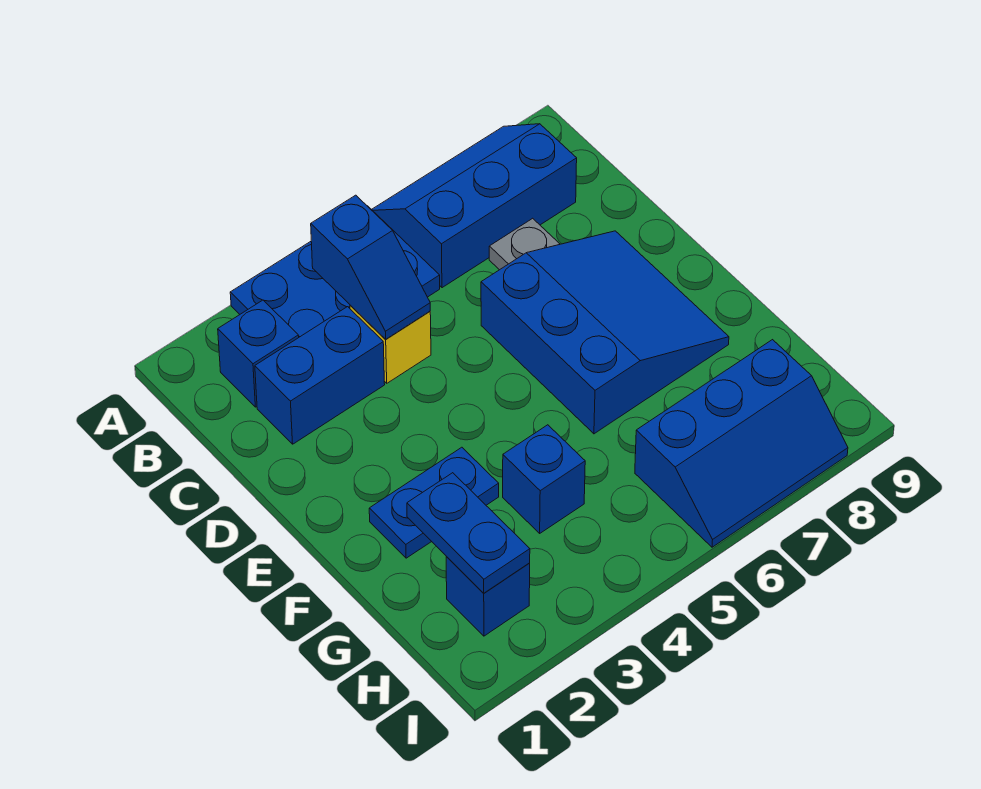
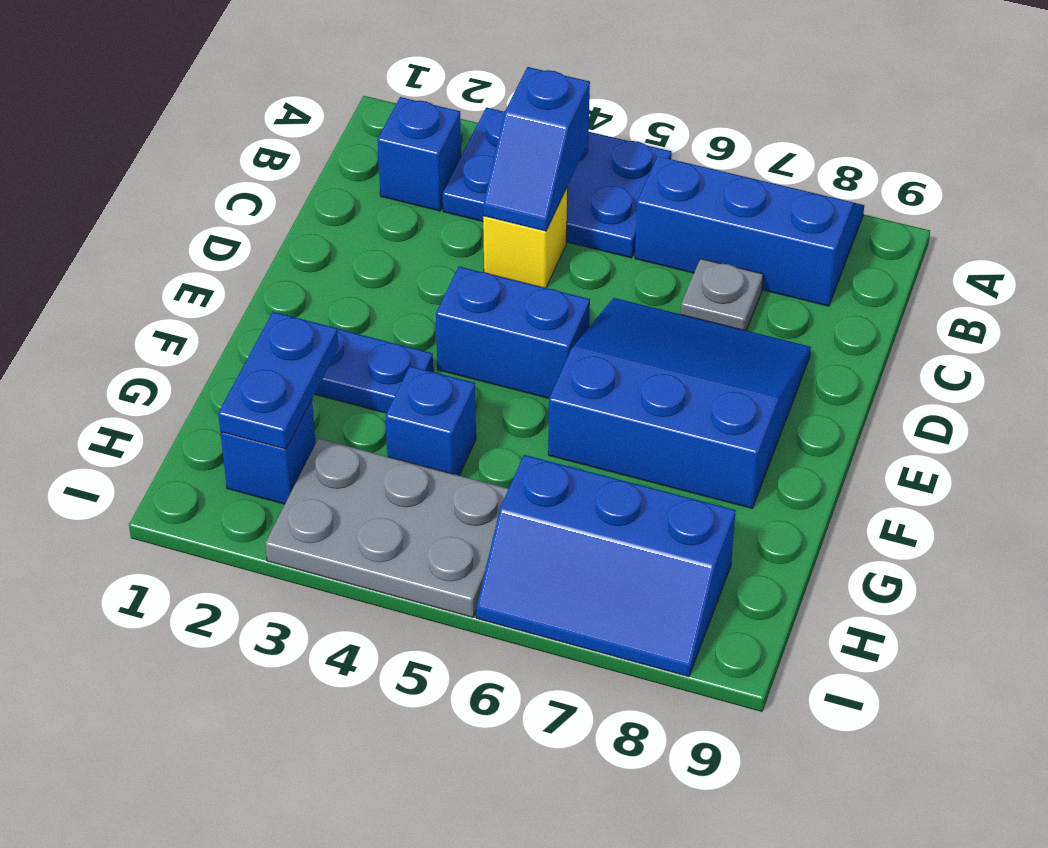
blue 1x2 brick [255,307,385,444] -> blue 1x2 brick moved to [436,267,590,398]
blue 3x3 slope [481,231,729,434] -> blue 3x3 slope turned to [548,298,811,508]
none -> grey 2x3 plate [265,439,508,617]

